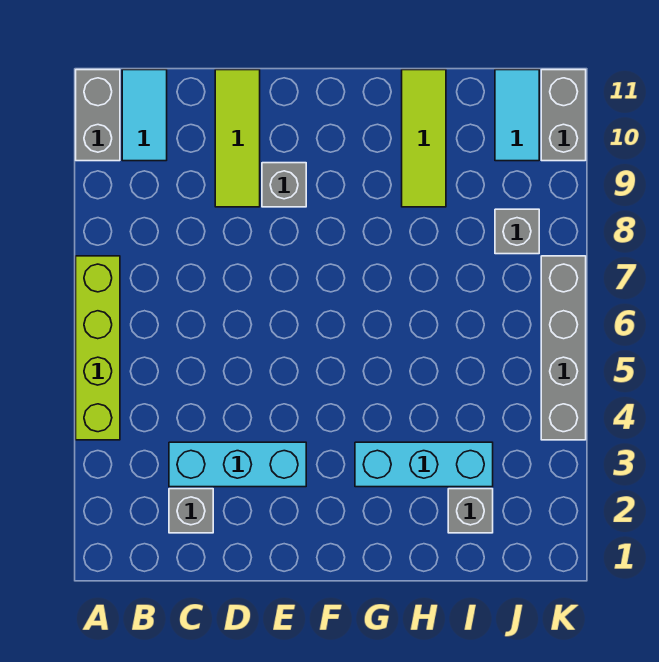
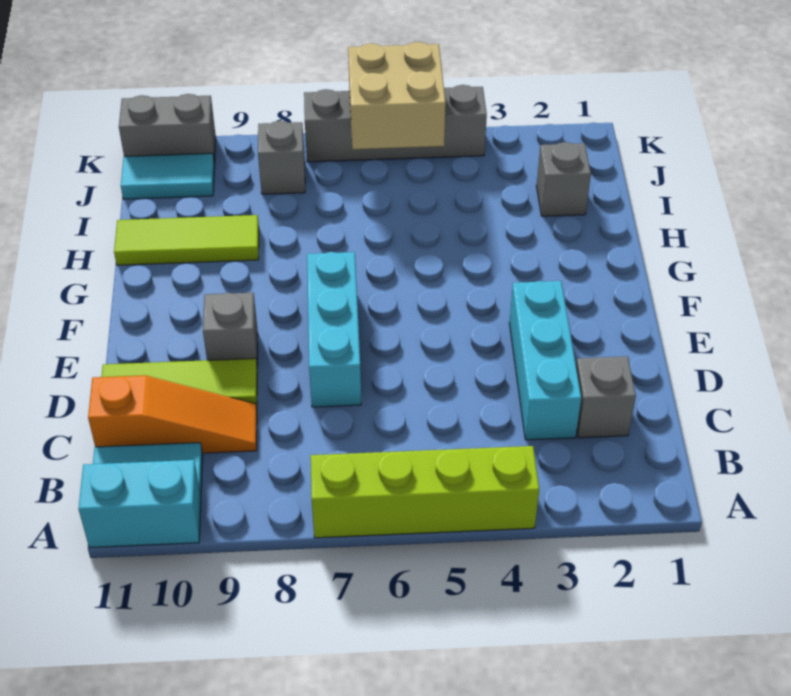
grey 1x2 brick [76,70,120,161] -> cyan 1x2 brick [78,460,201,548]
none -> orange 1x3 slope [88,375,257,453]
cyan 1x3 brick [355,442,493,487] -> cyan 1x3 brick moved to [307,252,361,407]
none -> tan 2x2 brick [348,42,446,149]

